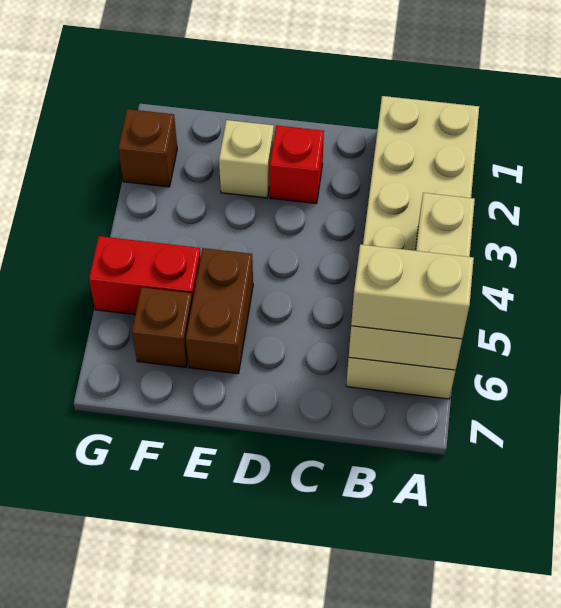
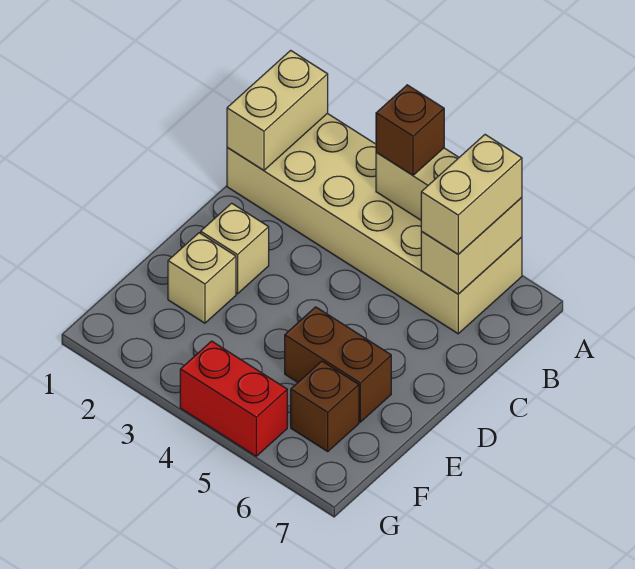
none -> tan 1x2 brick [227,50,328,170]
red 1x1 brick [270,125,324,204] -> tan 1x1 brick [201,203,269,294]
red 1x2 brick [89,236,201,315] -> red 1x2 brick turned to [180,341,287,456]
brown 1x1 brick [118,109,177,187] -> brown 1x1 brick moved to [376,85,444,175]

